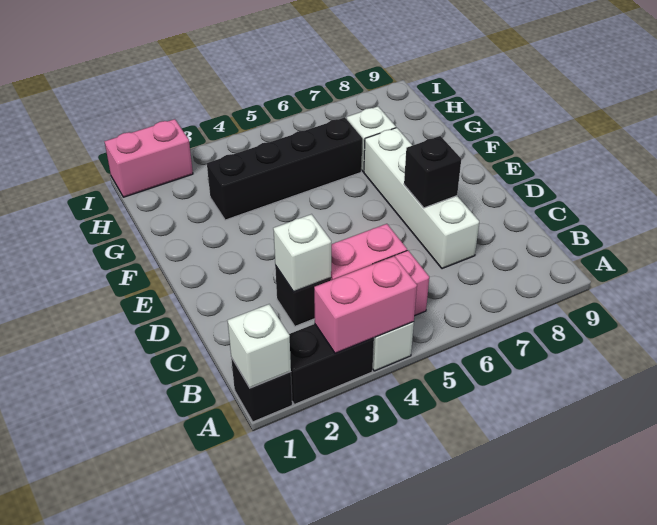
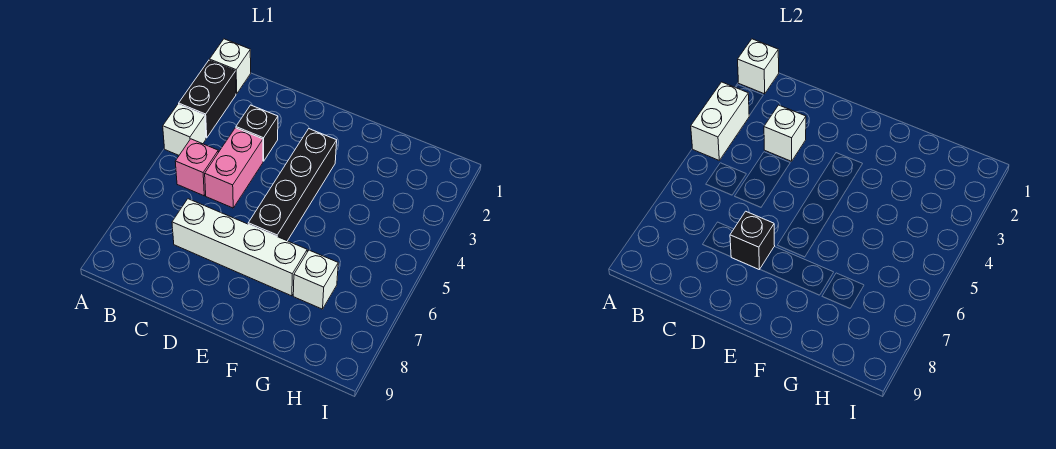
black 1x1 brick [231,358,292,422] -> white 1x1 brick [210,39,251,94]
pink 1x2 brick [314,256,417,353] -> white 1x2 brick [691,82,749,160]
black 1x4 brick [207,117,362,220] -> black 1x4 brick moved to [248,129,337,241]
pink 1x2 brick [104,119,193,197] -> none

